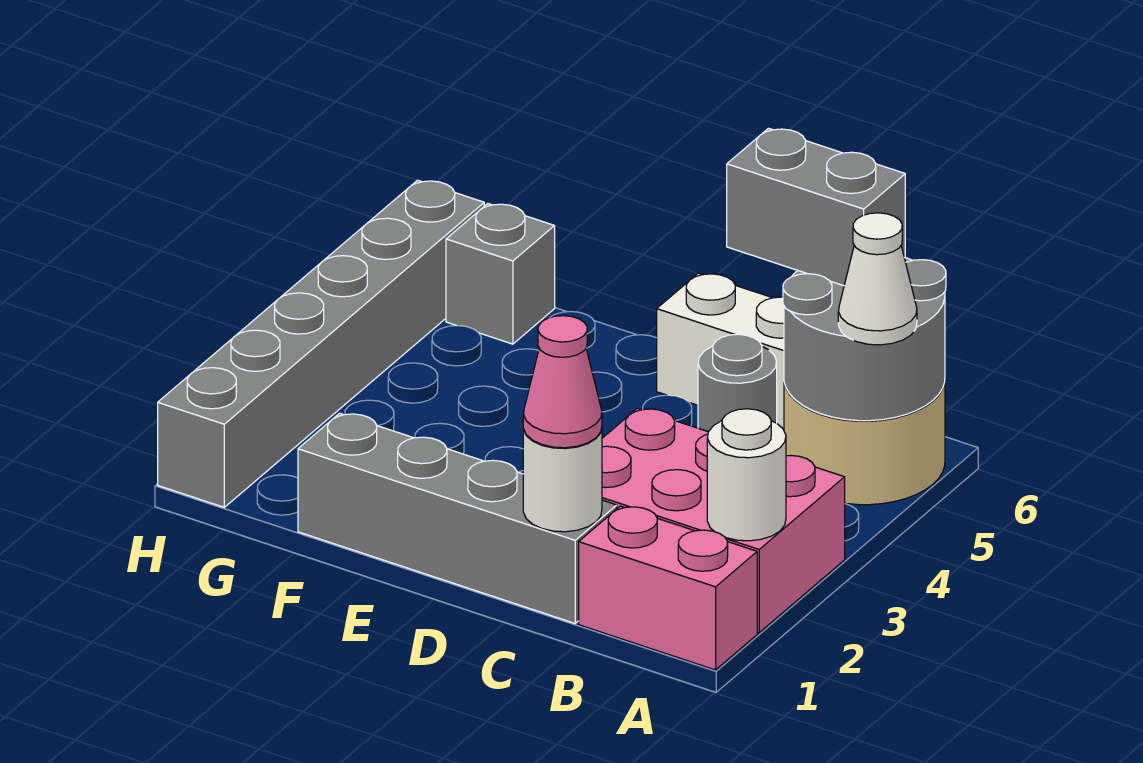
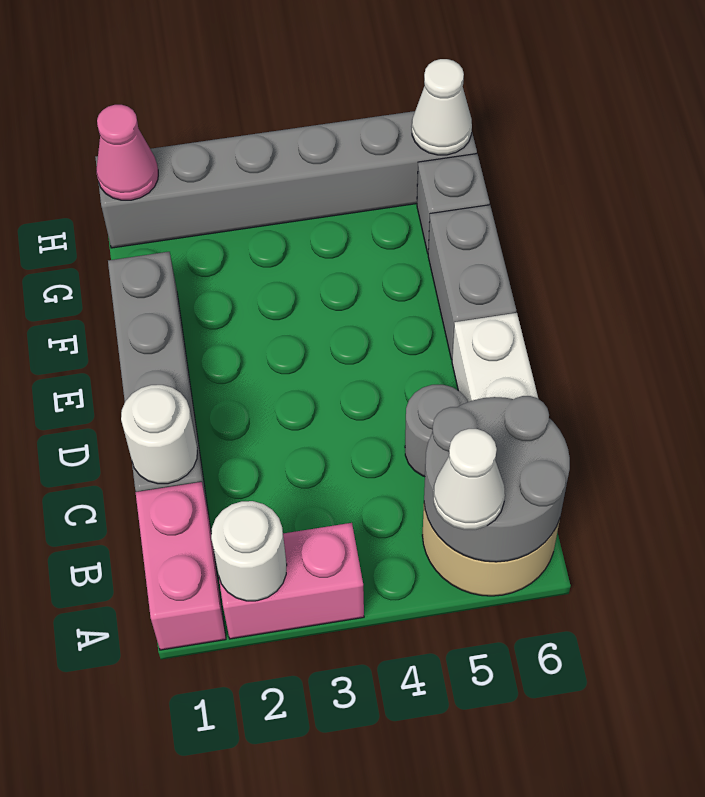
pink 2x3 brick [602,408,845,633] -> pink 1x2 brick [219,523,364,639]
grey 1x2 brick [727,128,905,286] -> grey 1x2 brick moved to [428,205,516,359]
pink 1x1 cone [523,316,602,448] -> pink 1x1 cone moved to [96,105,158,200]
none -> white 1x1 cone [412,59,472,155]

